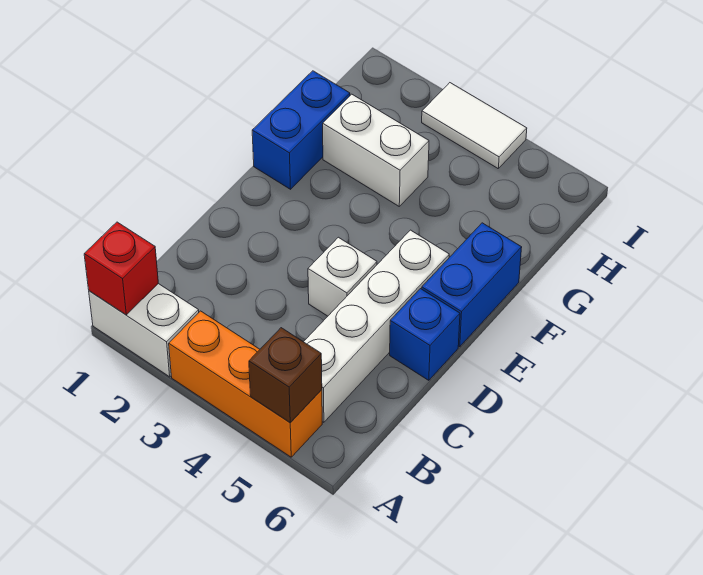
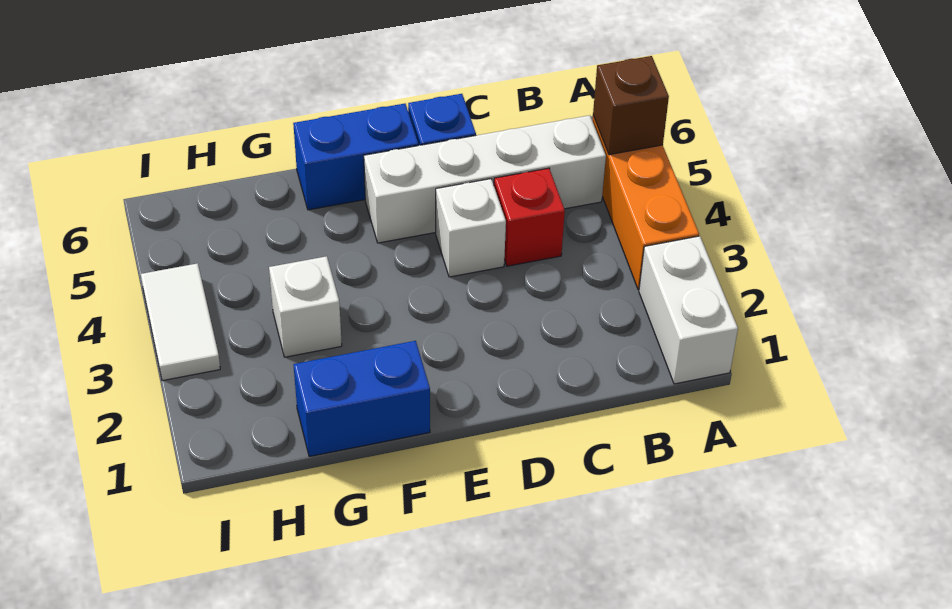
red 1x1 brick [84,222,158,315] -> red 1x1 brick moved to [494,168,565,266]
white 1x2 brick [323,94,429,206] -> white 1x1 brick [269,256,342,357]

